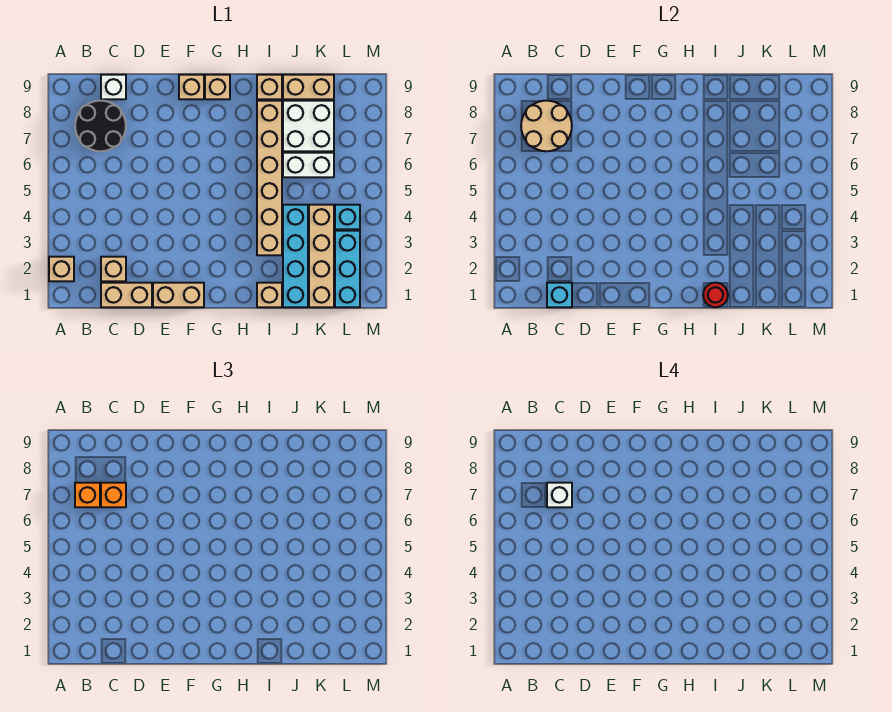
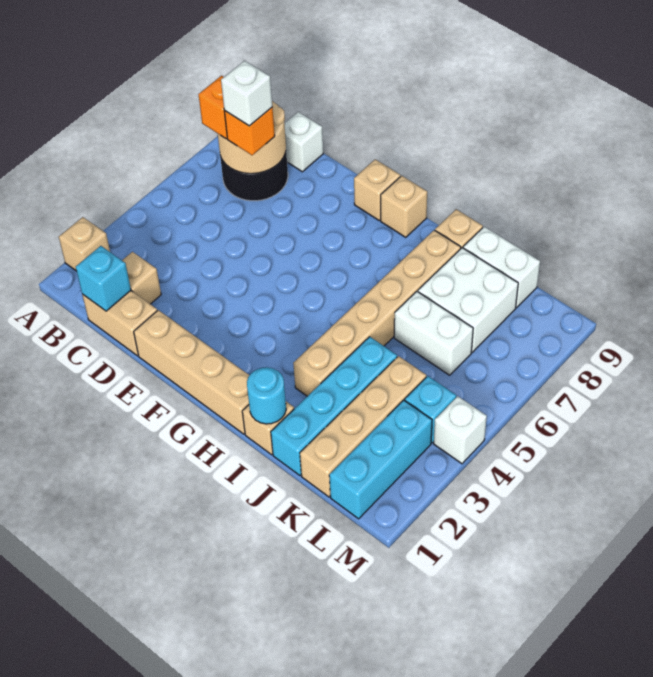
tan 1x2 brick [153,283,204,307] -> tan 1x4 brick [134,310,250,434]
red 1x1 round brick [703,283,728,307] -> cyan 1x1 round brick [247,367,286,424]
tan 1x2 brick [283,75,334,99] -> white 1x2 brick [463,227,540,308]
none -> white 1x1 brick [434,396,487,464]

